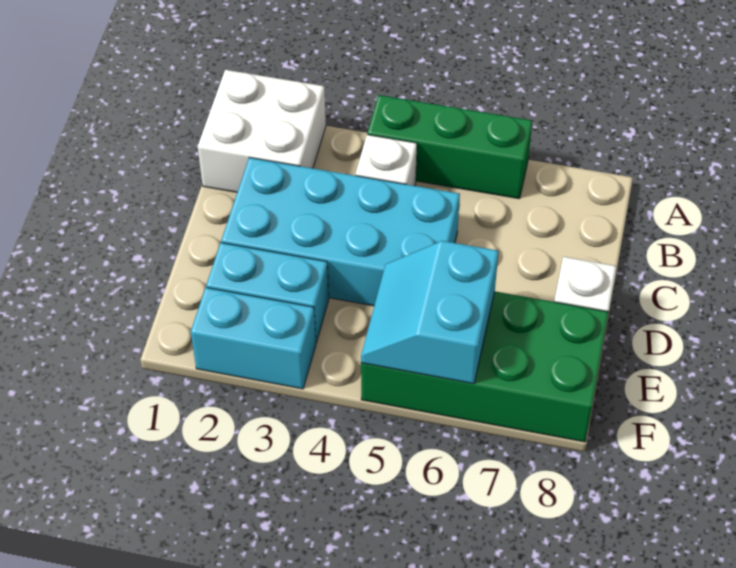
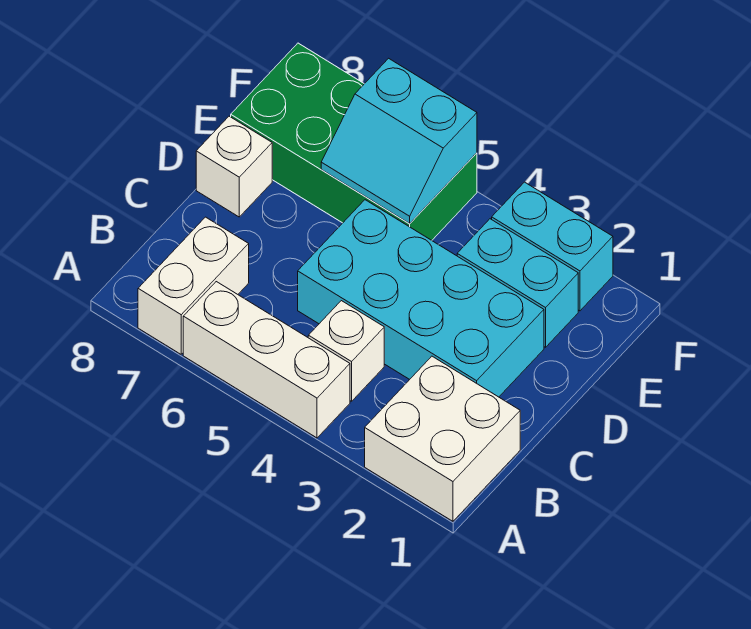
green 1x3 brick [367,95,532,199] -> white 1x3 brick [183,282,350,438]
none -> white 1x2 brick [138,217,249,354]
cyan 2x2 slope [361,241,499,384] -> cyan 2x2 slope turned to [321,58,477,223]

